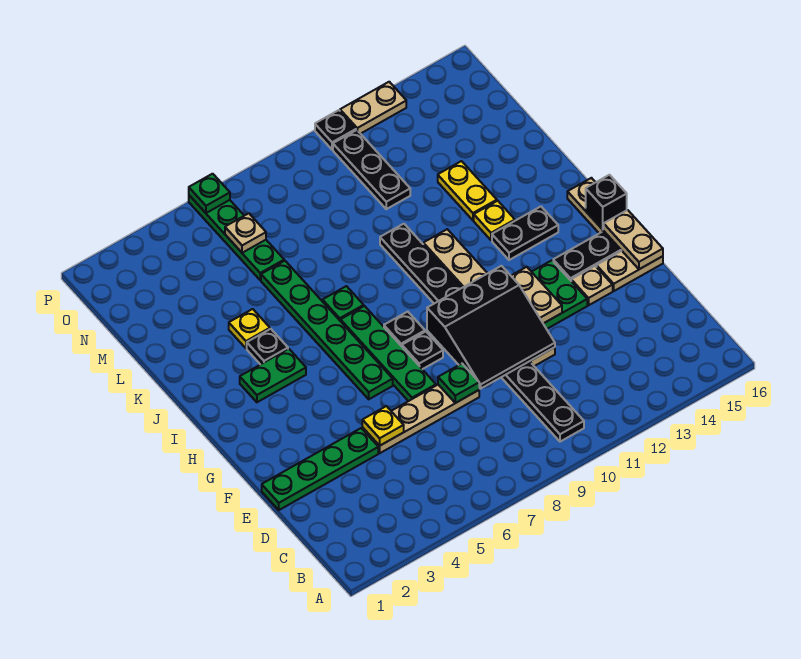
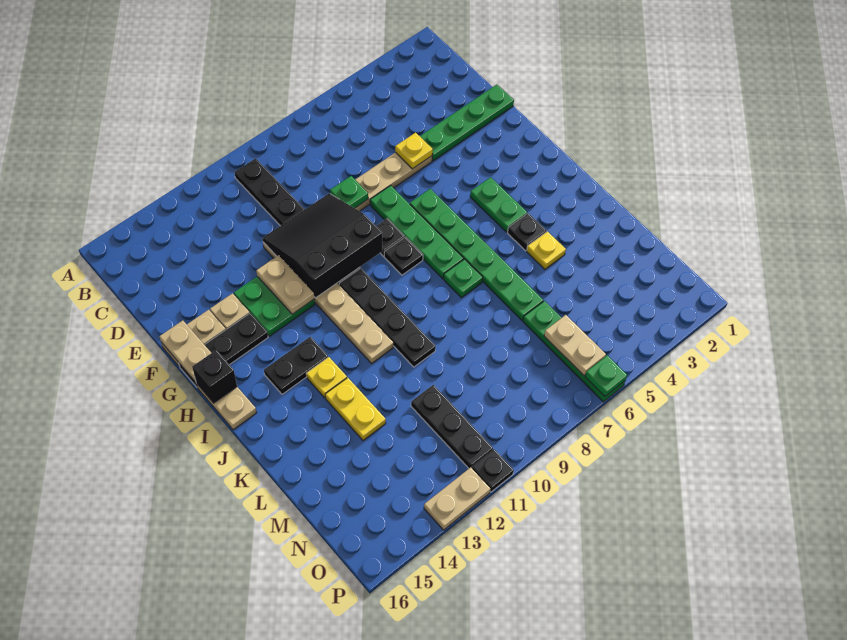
green 1x2 plate [240,349,306,402] -> green 1x2 plate turned to [470,177,527,232]
tan 1x1 plate [225,213,266,253] -> tan 1x2 plate [544,315,606,376]

